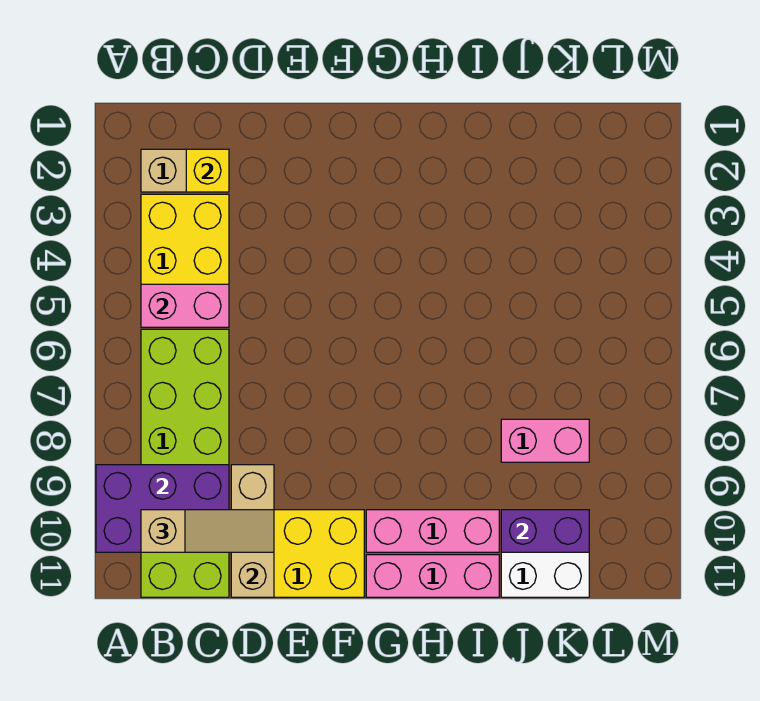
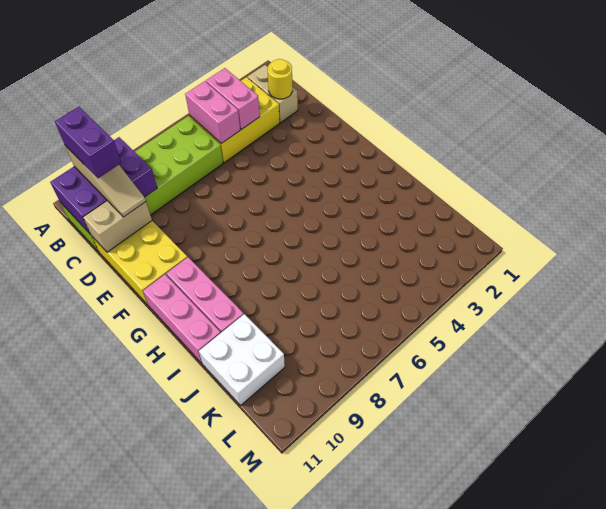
purple 2x3 brick [96,465,229,552] -> purple 2x3 brick turned to [50,137,157,234]
yellow 1x1 brick [186,149,229,192] -> yellow 1x1 round brick [268,59,292,99]
tan 1x3 brick [231,465,274,597] -> tan 1x2 brick [83,201,152,252]
pink 1x2 brick [501,419,589,462] -> pink 1x2 brick moved to [206,68,260,130]
purple 1x2 brick [501,510,589,552] -> purple 1x2 brick moved to [55,107,121,178]

